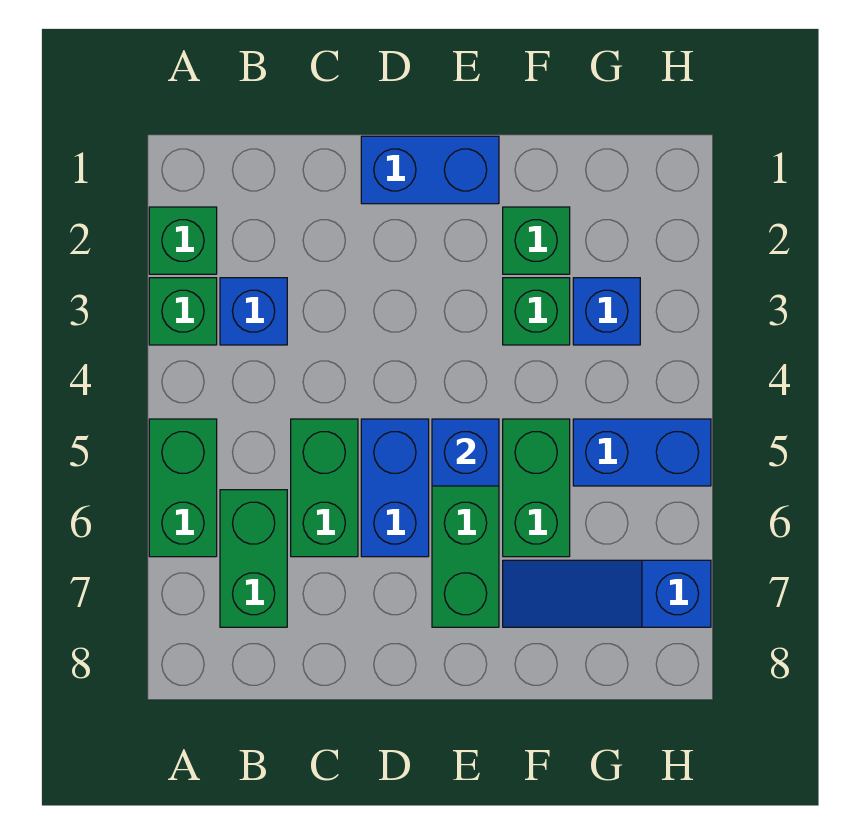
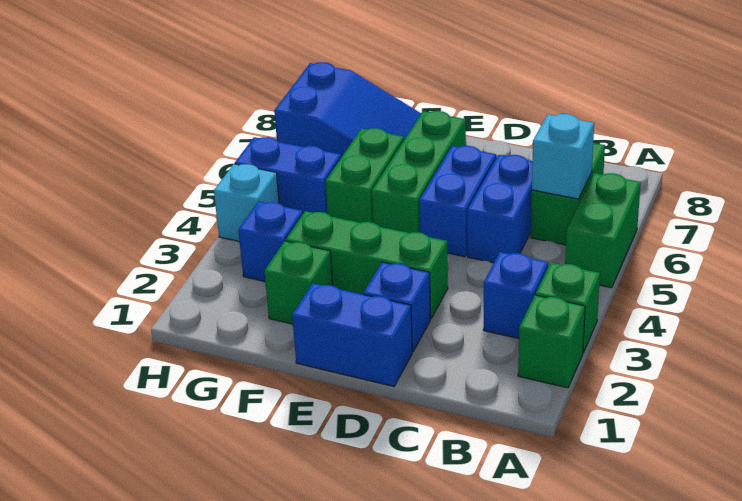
none -> cyan 1x1 brick [532,114,594,199]
green 1x2 brick [291,419,358,557] -> blue 1x2 brick [467,155,533,263]
blue 1x1 brick [432,419,499,486] -> blue 1x1 brick moved to [363,262,430,352]
green 1x1 brick [503,278,570,345] -> green 1x3 brick [286,211,448,319]
blue 1x3 slope [503,560,711,627] -> blue 2x3 slope [274,62,421,157]
none -> cyan 1x1 brick [214,164,279,242]

